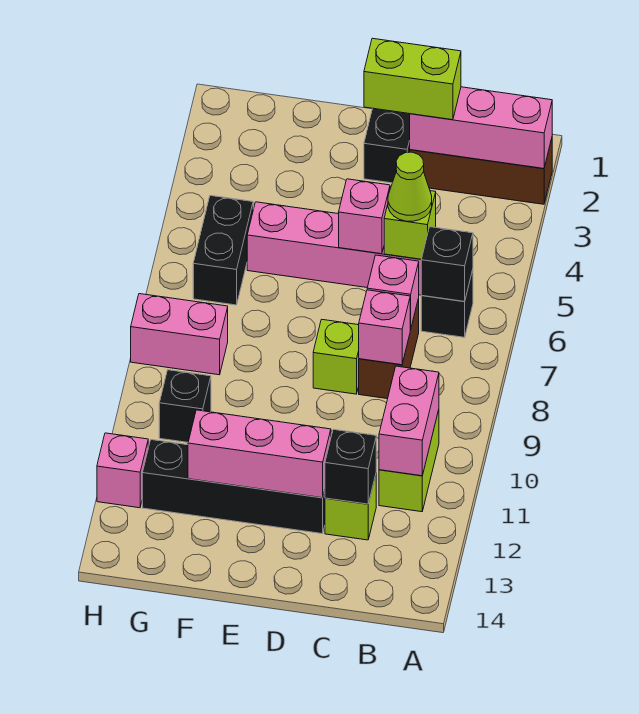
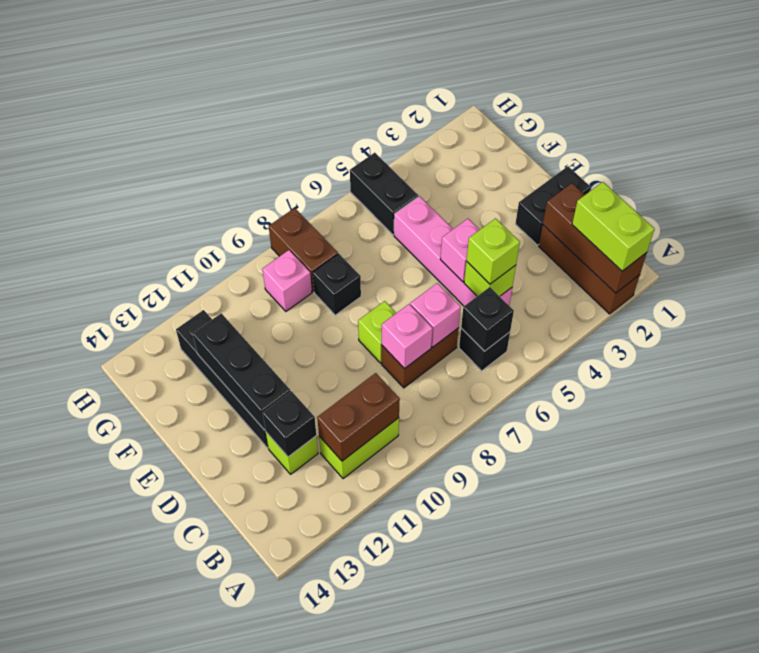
pink 1x3 brick [410,87,552,168] -> brown 1x3 brick [543,183,647,293]
pink 1x2 brick [379,366,439,476] -> brown 1x2 brick [317,373,400,461]
lime 1x2 brick [364,38,461,120] -> lime 1x2 brick moved to [572,182,654,271]
lime 1x1 cone [388,152,432,221] -> lime 1x1 brick [466,219,520,284]
pink 1x3 brick [188,410,331,498] -> black 1x3 brick [193,313,291,430]
black 1x2 brick [193,196,253,305] -> black 1x2 brick turned to [350,153,418,235]
pink 1x2 brick [131,294,228,375] -> brown 1x2 brick [269,208,338,292]
black 1x1 brick [159,370,211,442] -> black 1x1 brick moved to [313,254,361,315]
pink 1x1 brick [97,433,148,508] -> pink 1x1 brick moved to [262,250,312,311]

